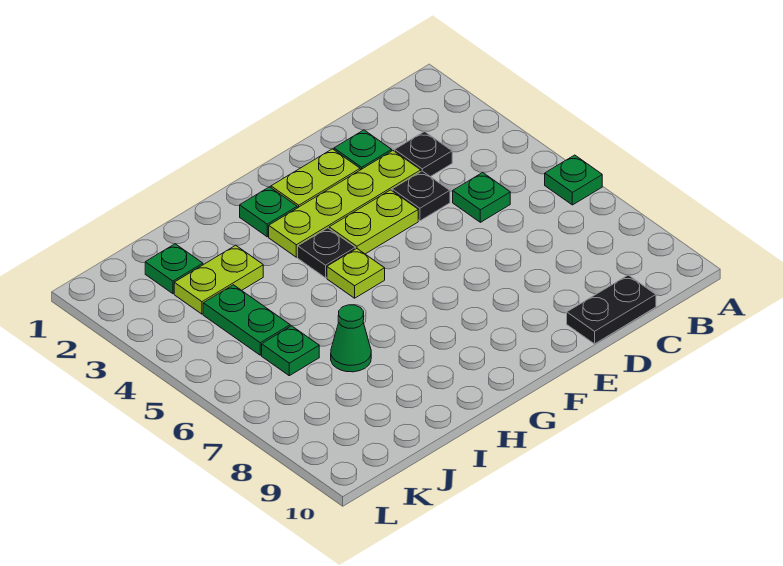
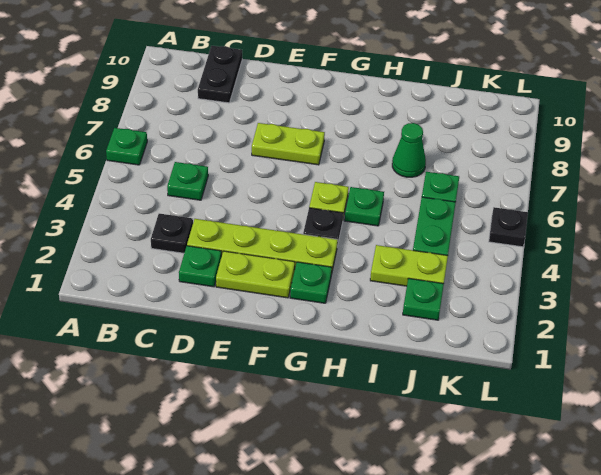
black 1x2 plate [567,275,656,344] -> black 1x2 plate turned to [198,46,242,103]
black 1x1 plate [392,171,450,221] -> black 1x1 plate moved to [489,207,528,247]
lime 1x2 plate [329,190,418,254] -> lime 1x2 plate moved to [252,123,325,165]
none -> green 1x1 plate [345,187,384,226]

